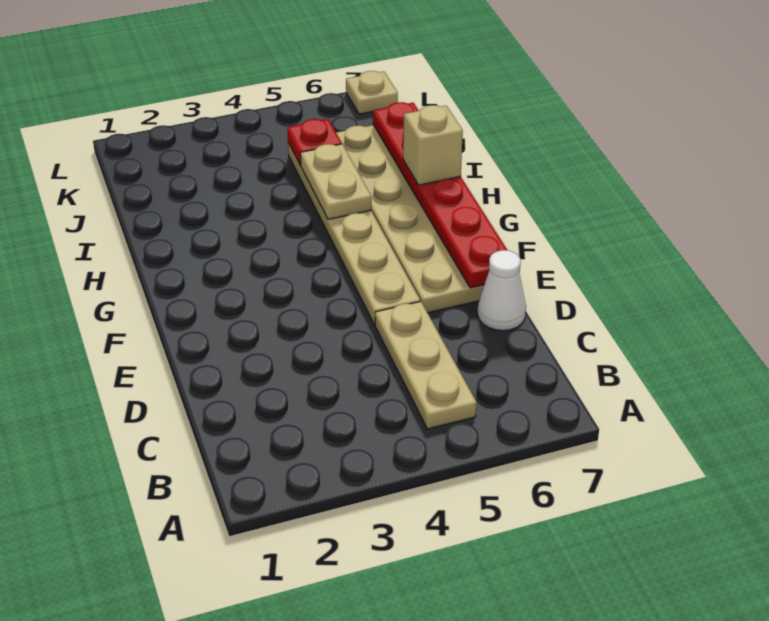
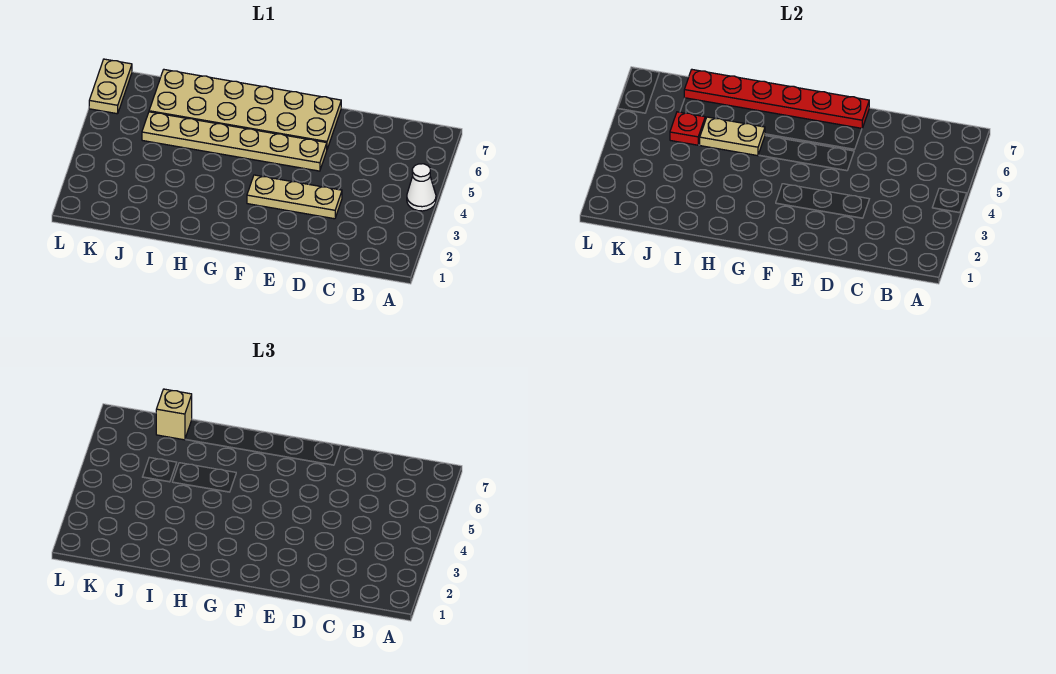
tan 1x3 plate [375,301,477,429] -> tan 1x3 plate moved to [247,175,342,219]
white 1x1 cone [477,250,526,331] -> white 1x1 cone moved to [407,164,436,211]
tan 1x1 brick [403,105,463,185] -> tan 1x1 brick moved to [156,389,192,440]
tan 1x1 plate [346,71,398,114] -> tan 1x2 plate [89,59,132,114]

